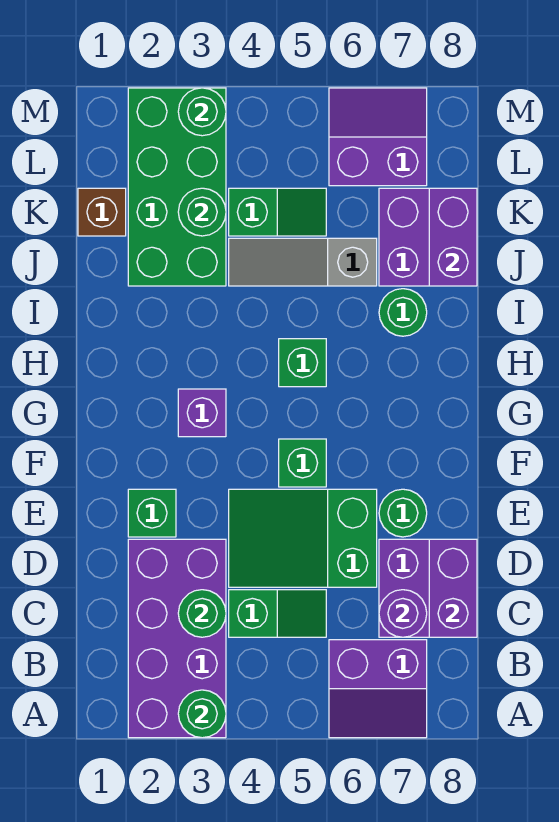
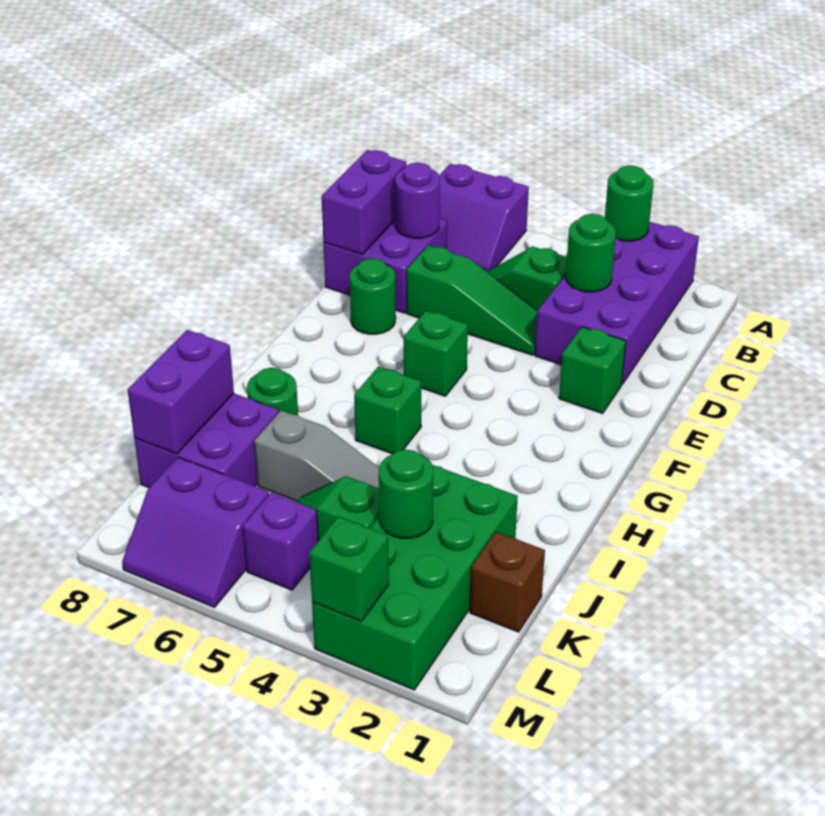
purple 2x2 slope [329,640,427,738] -> purple 2x2 slope turned to [439,164,529,272]
green 2x3 slope [229,489,377,587] -> green 1x3 slope [407,245,538,355]
purple 1x1 brick [178,389,226,437] -> purple 1x1 brick moved to [243,493,318,590]
green 1x1 round brick [178,88,226,136] -> green 1x1 brick [309,516,389,621]

